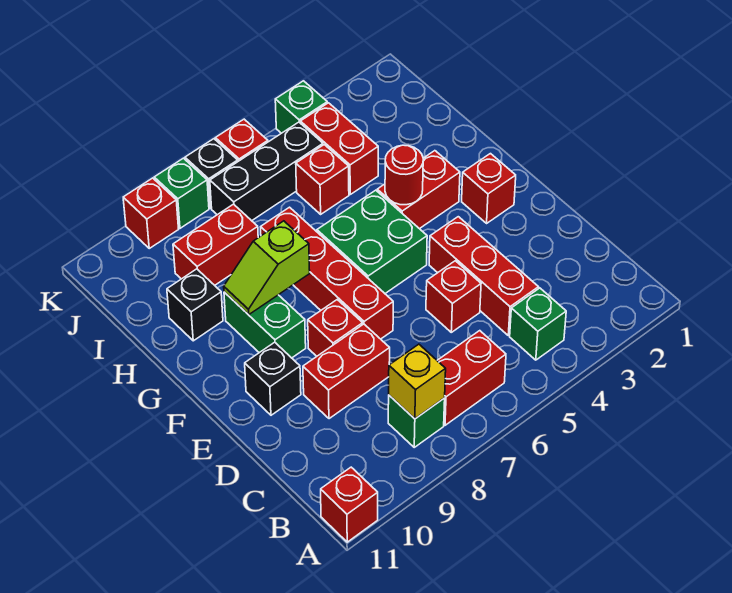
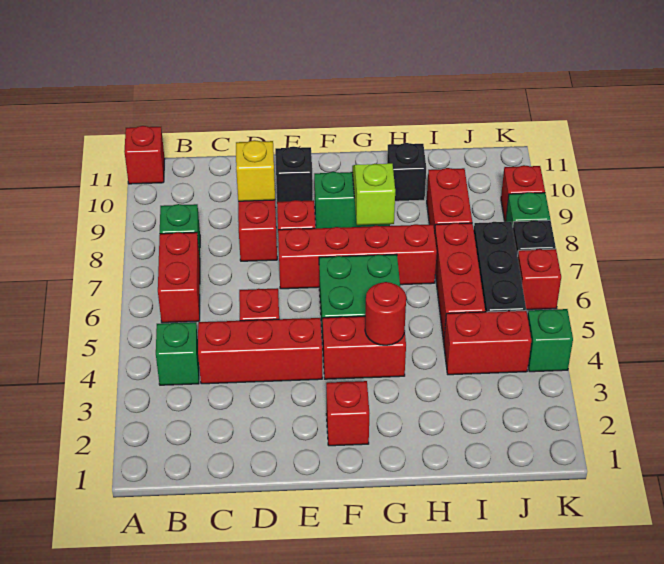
yellow 1x1 brick [389,344,446,419] -> yellow 1x1 brick moved to [236,140,275,201]
red 1x2 brick [377,151,460,229] -> red 1x2 brick turned to [323,316,406,379]
red 1x1 brick [296,145,349,214] -> red 1x3 brick [434,223,485,342]

